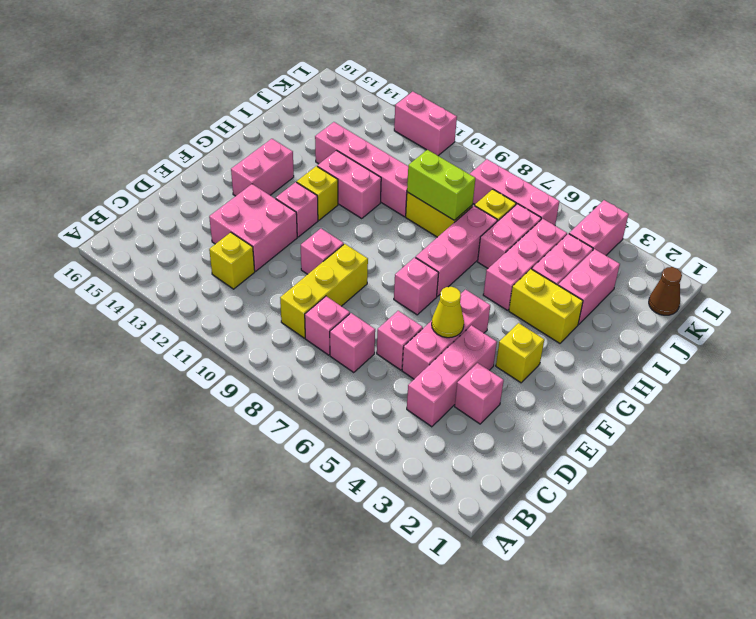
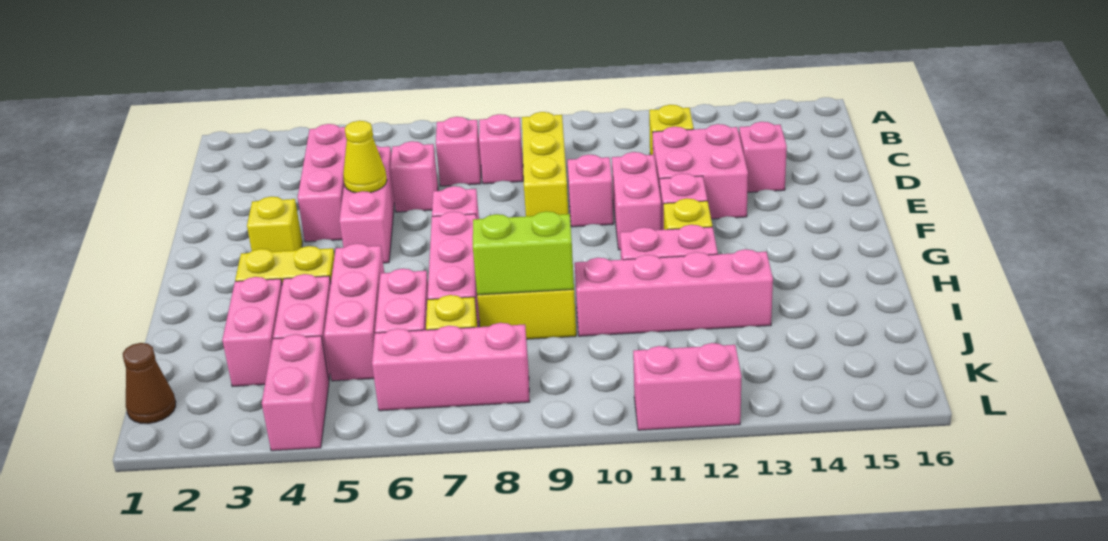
pink 1x1 brick [455,363,504,424] -> pink 1x1 brick moved to [739,122,787,192]
pink 1x2 brick [231,139,294,196] -> pink 1x2 brick moved to [612,152,661,250]

